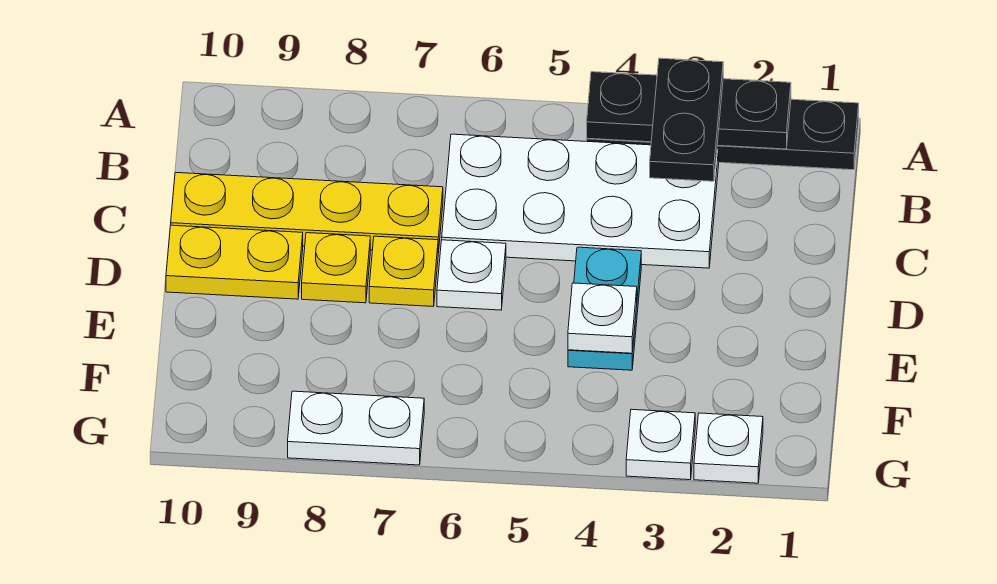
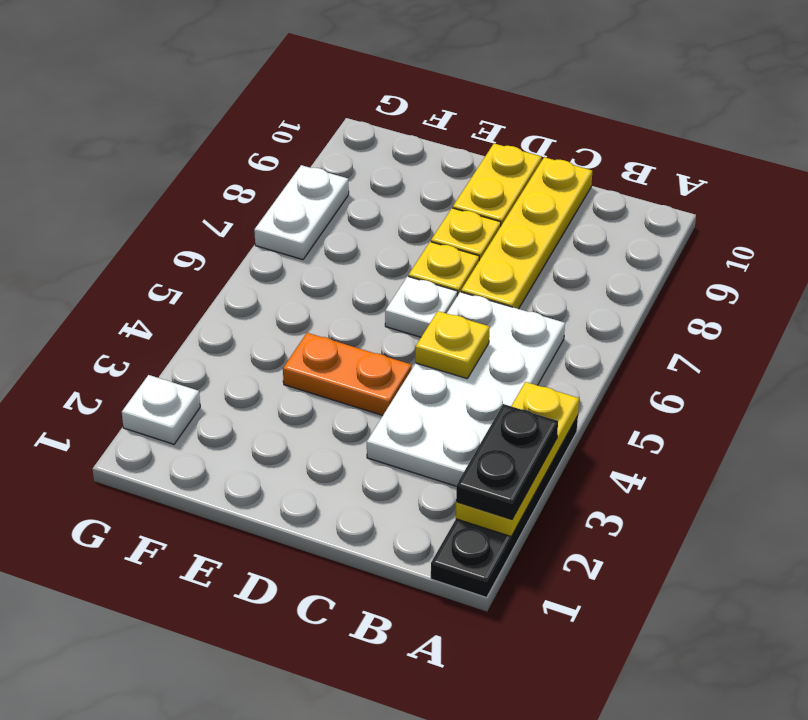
black 1x3 plate [587,72,791,149] -> yellow 1x3 plate [456,382,579,536]
black 1x2 plate [650,58,723,181] -> black 1x2 plate turned to [456,404,558,519]
none -> yellow 1x1 plate [415,311,489,379]
cyan 1x2 plate [568,247,641,370] -> orange 1x2 plate [283,333,412,415]
white 1x1 plate [568,283,637,353] -> none
white 1x1 plate [626,409,695,480] -> none

